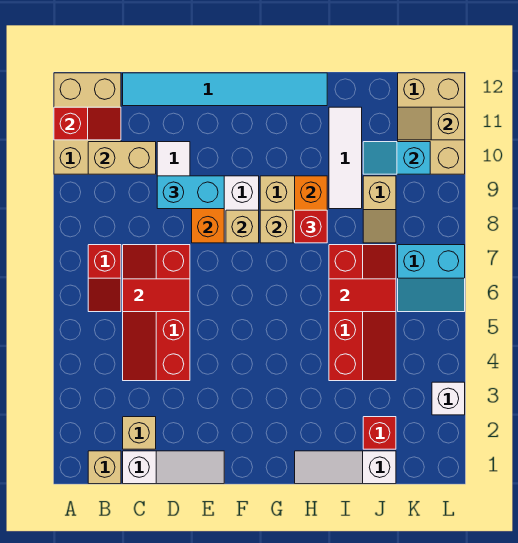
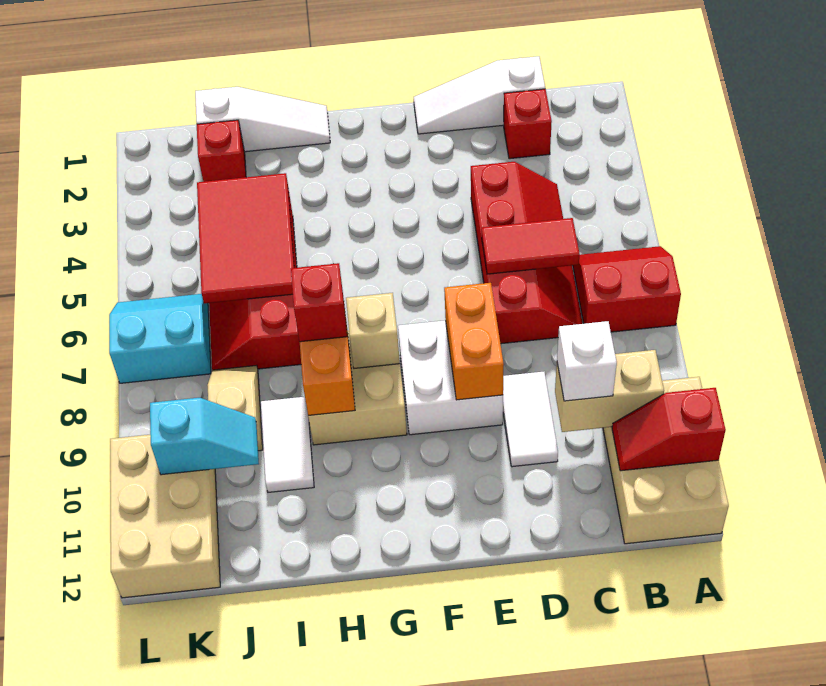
tan 1x1 brick [88,451,121,484] -> none
red 1x2 slope [88,245,121,312] -> red 2x2 slope [573,246,681,332]
tan 1x1 brick [123,417,156,449] -> red 1x1 brick [504,89,552,159]
cyan 1x6 tile [123,73,327,106] -> none
cyan 1x2 brick [157,176,224,209] -> none
tan 1x1 brick [226,210,259,243] -> none
red 1x2 tile [329,279,396,312] -> red 2x3 tile [197,173,294,303]
white 1x3 tile [329,107,362,209] -> white 1x2 tile [261,397,314,492]
tan 1x2 slope [398,107,465,140] -> none
white 1x1 brick [432,382,465,415] -> white 1x1 brick moved to [557,321,617,401]

